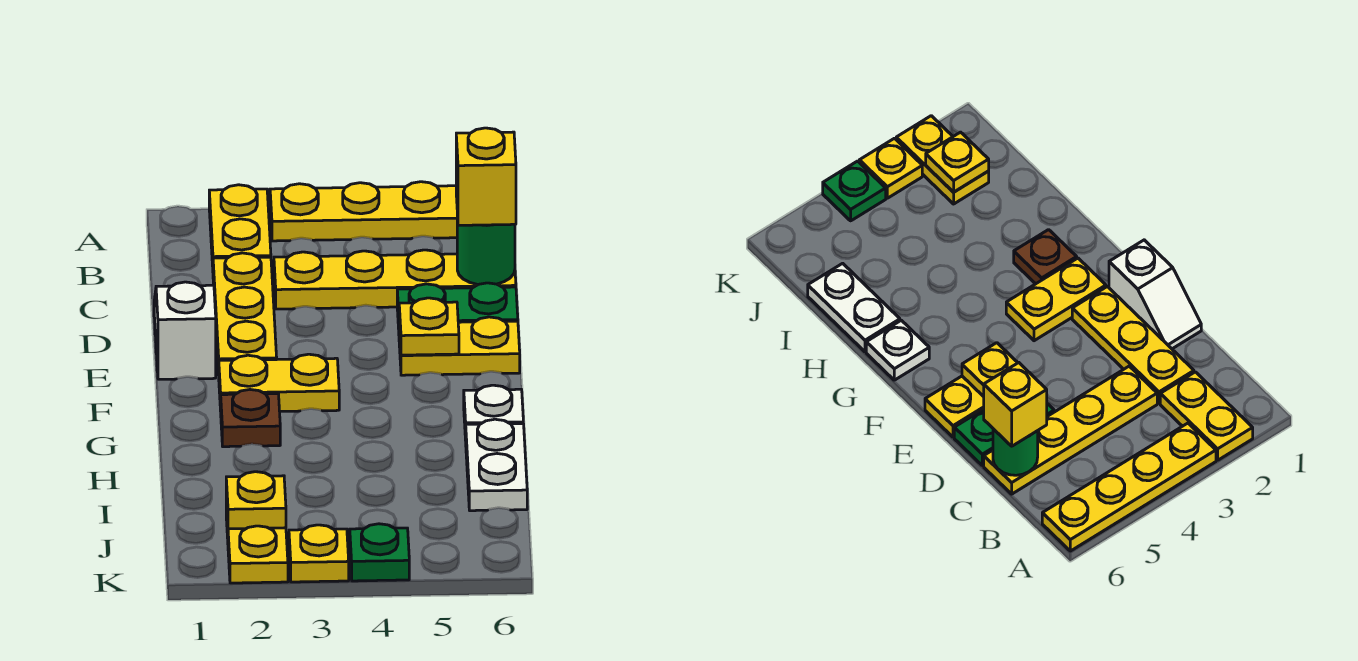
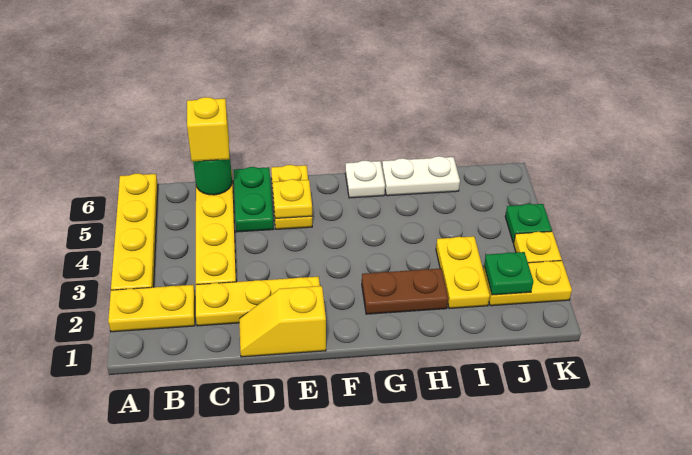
white 1x2 slope [154,282,216,379] -> yellow 1x2 slope [239,286,326,357]
yellow 1x2 plate [219,354,339,411] -> yellow 1x2 plate moved to [436,236,490,309]
brown 1x1 plate [221,390,280,447] -> brown 1x2 plate [362,269,448,314]
yellow 1x1 plate [226,472,286,529] -> green 1x1 plate [484,252,533,295]

